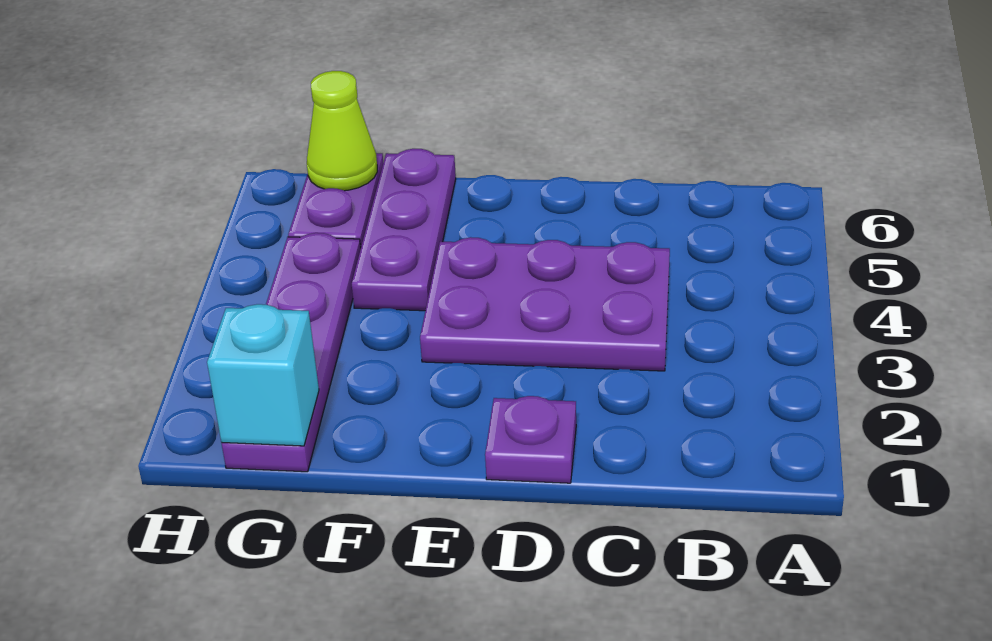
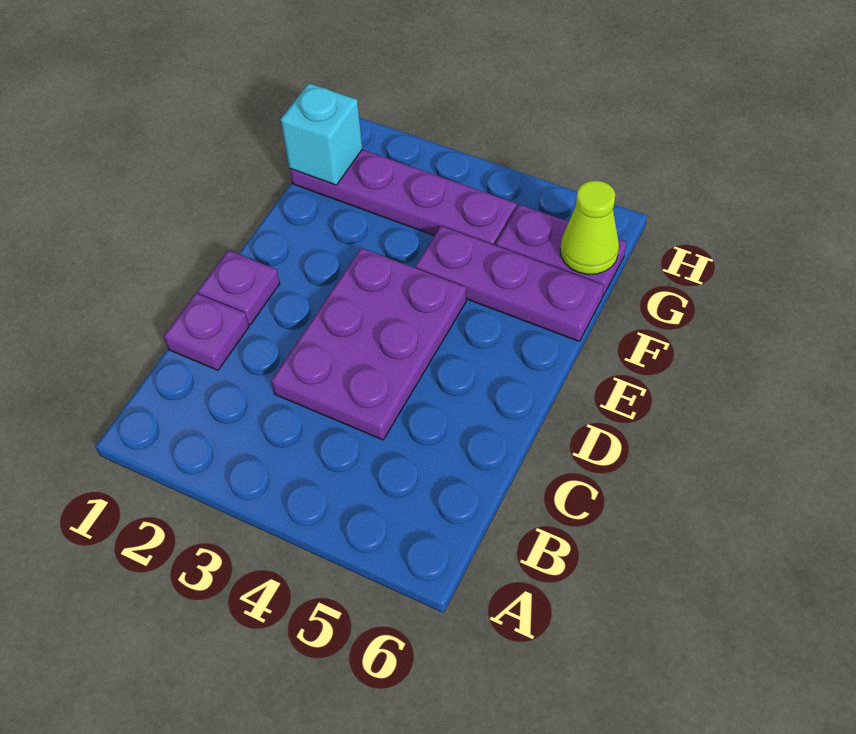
none -> purple 1x1 plate [164,293,249,370]

